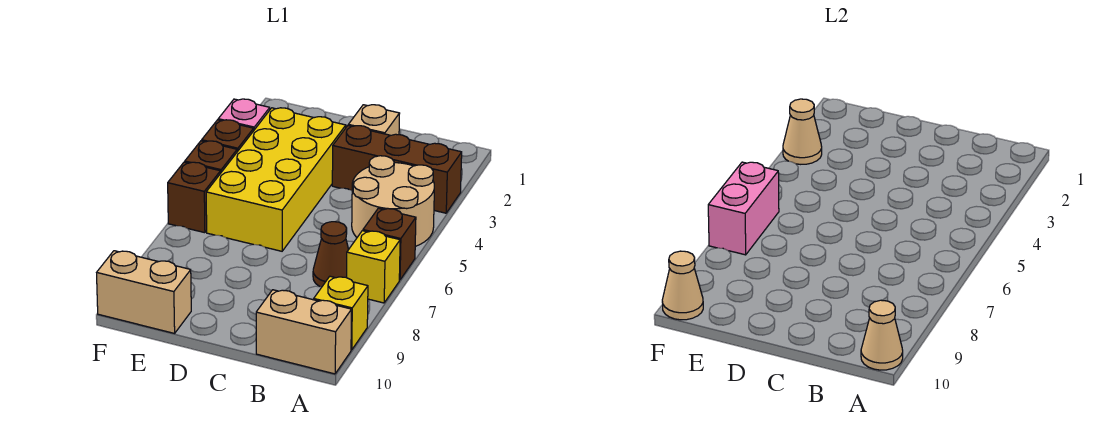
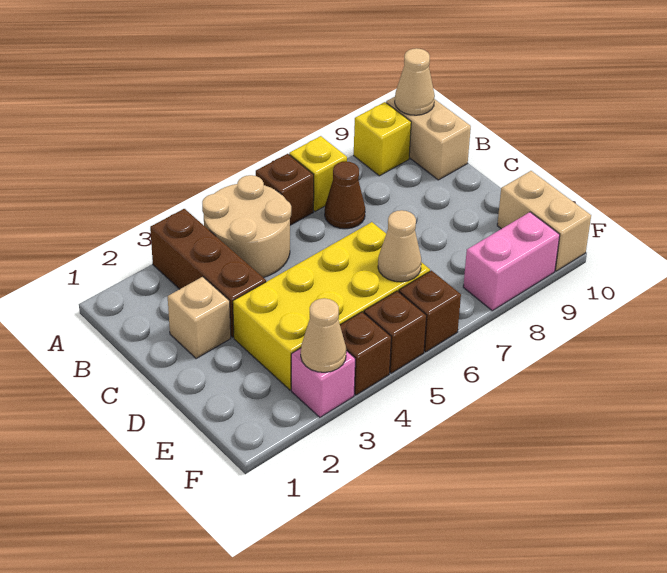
pink 1x2 brick [708,162,779,255] -> pink 1x2 brick moved to [463,212,560,311]
tan 1x1 cone [662,251,703,320] -> tan 1x1 cone moved to [378,210,421,282]

